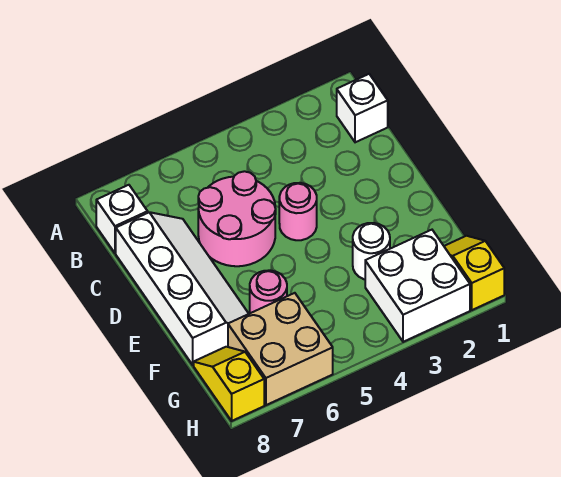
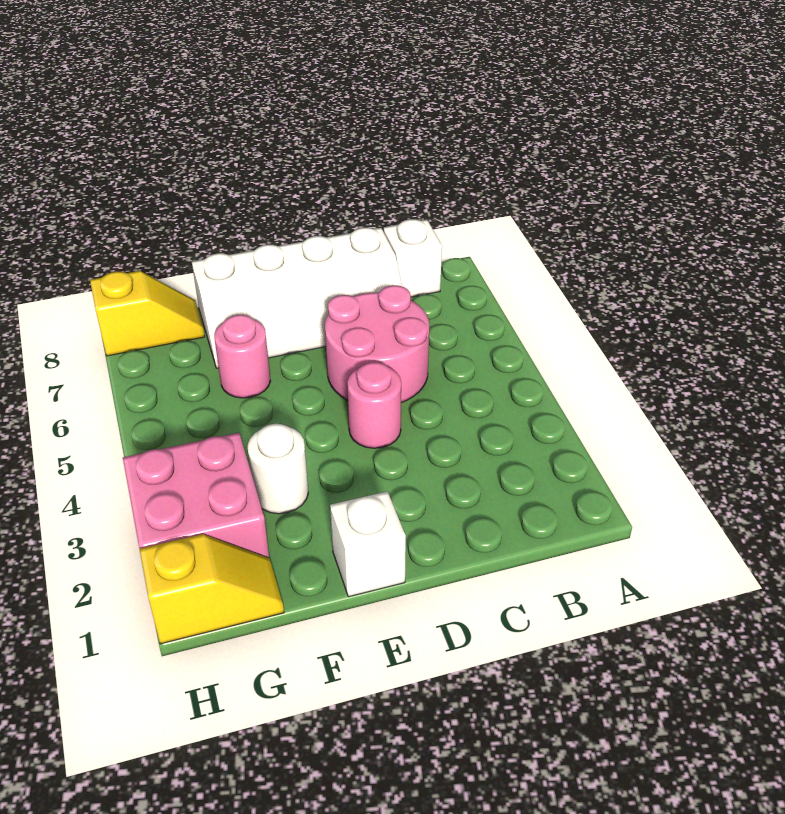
white 1x1 brick [337,74,388,142] -> white 1x1 brick moved to [330,491,406,597]
white 2x2 brick [365,230,470,342] -> pink 2x2 brick [123,433,269,558]
tan 2x2 brick [228,293,333,405] -> none

